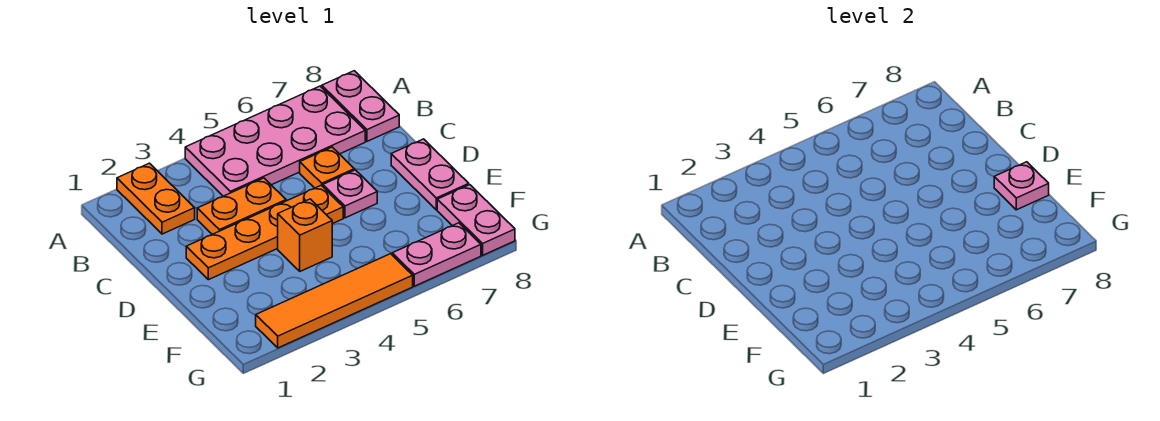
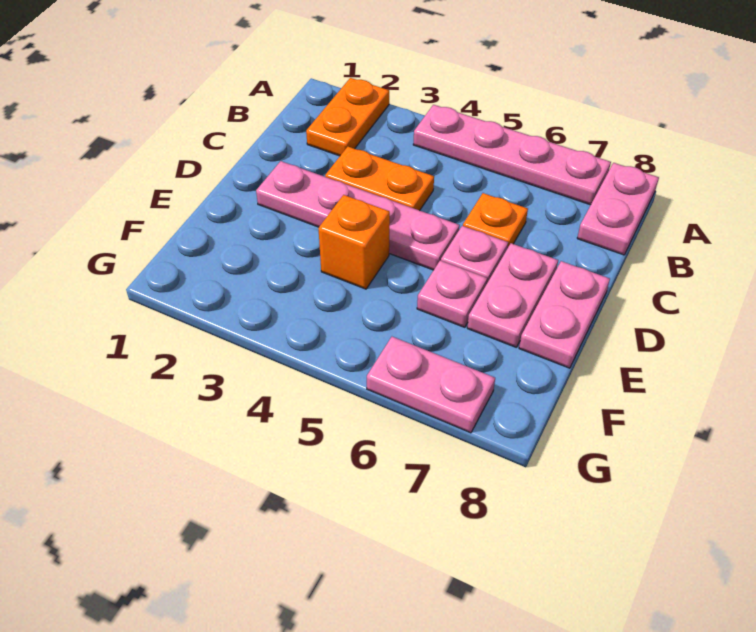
pink 2x4 plate [185,86,365,196] -> pink 1x4 plate [413,105,611,205]
orange 1x4 plate [186,185,343,280] -> pink 1x4 plate [256,161,460,270]
pink 1x1 plate [994,162,1049,210] -> pink 1x1 plate moved to [417,261,487,327]
pink 1x2 plate [437,185,515,255] -> pink 1x2 plate moved to [467,243,558,347]
orange 1x4 tile [256,254,413,348] -> none

